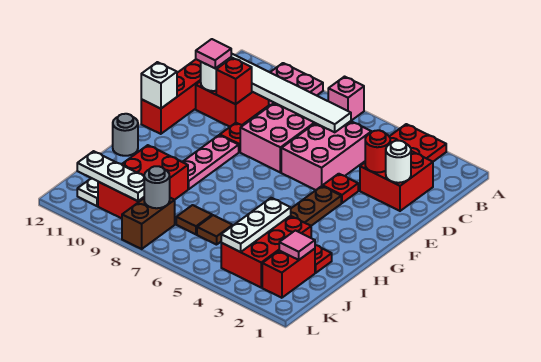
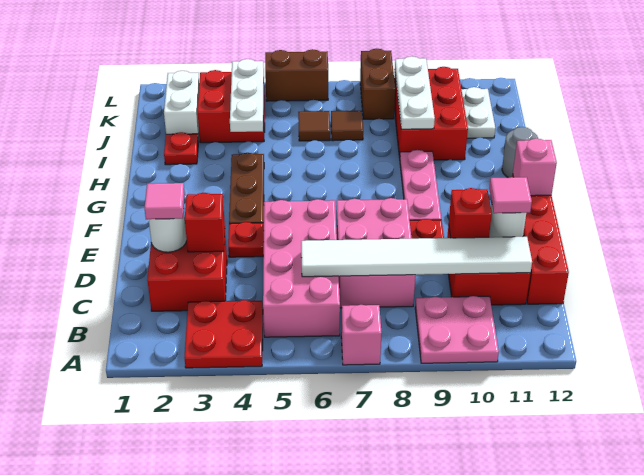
pink 2x3 brick [281,121,371,190] -> pink 2x4 brick [263,199,340,337]
red 1x1 round brick [365,130,390,172] -> red 1x1 brick [185,193,225,252]
white 1x1 brick [141,62,177,109] -> pink 1x1 brick [513,138,557,196]
red 2x3 brick [221,216,311,287] -> red 2x2 brick [198,70,265,143]
red 1x2 brick [262,249,315,298] -> white 1x2 brick [164,71,199,142]
pink 1x1 tile [279,231,315,260] -> pink 1x1 tile moved to [144,183,185,219]
grey 1x1 round brick [144,166,170,208] -> none
white 1x3 plate [77,151,144,201] -> white 1x3 plate turned to [395,56,435,129]
none -> brown 1x2 brick [265,49,328,101]

